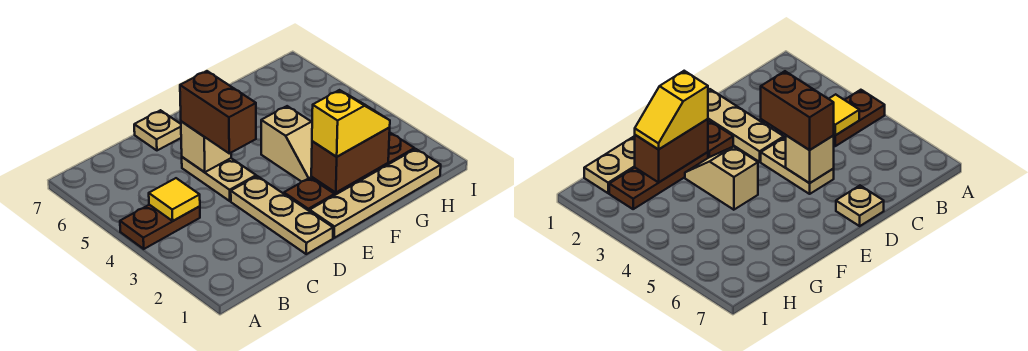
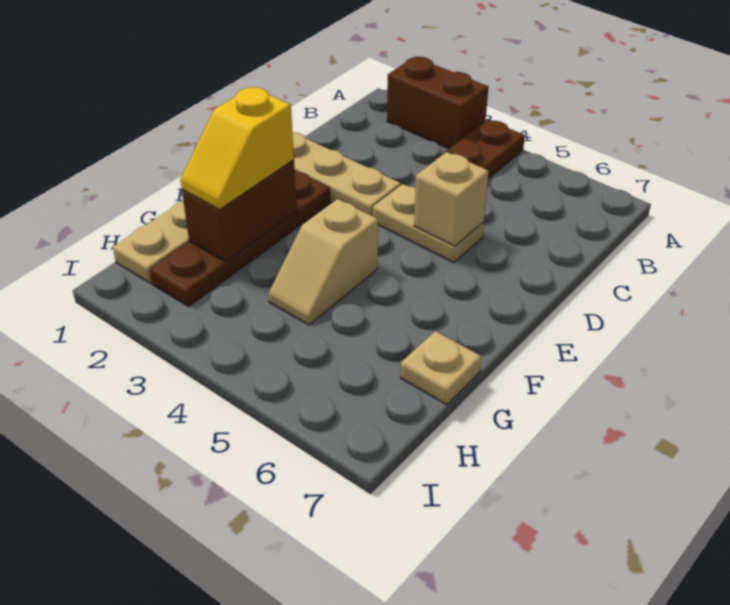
yellow 1x1 tile [149,178,200,221] -> none
brown 1x2 brick [180,71,256,153] -> brown 1x2 brick moved to [387,57,488,149]
tan 1x1 plate [134,110,181,150] -> tan 1x1 plate moved to [401,331,481,405]
tan 1x2 slope [261,106,312,182] -> tan 1x2 slope turned to [268,199,378,325]

